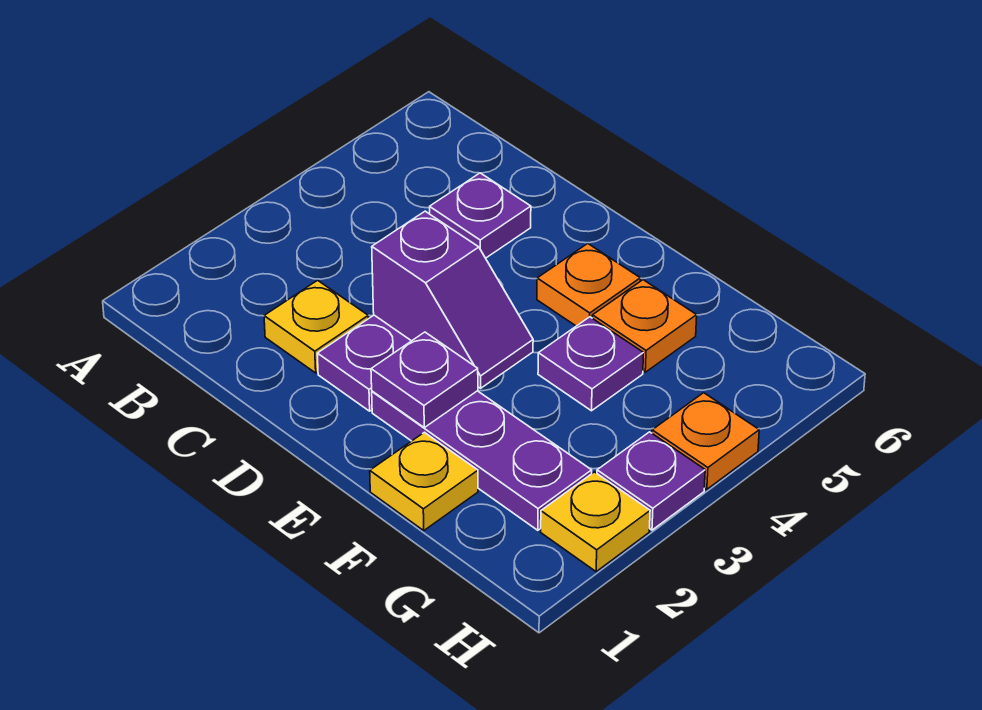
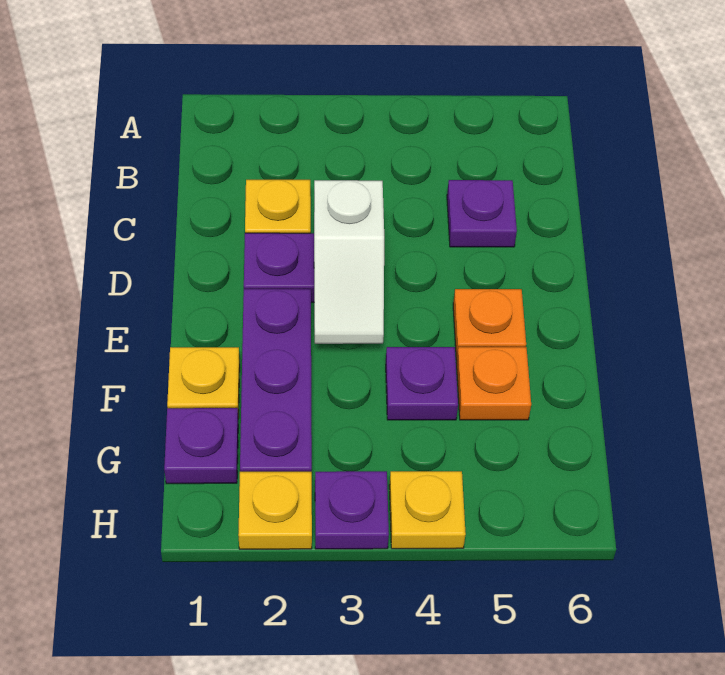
purple 1x2 slope [372,211,533,388] -> white 1x2 slope [314,180,384,344]
purple 1x1 plate [371,332,478,427] -> purple 1x1 plate moved to [164,408,238,484]
orange 1x1 plate [652,393,759,489] -> yellow 1x1 plate [389,471,466,549]

